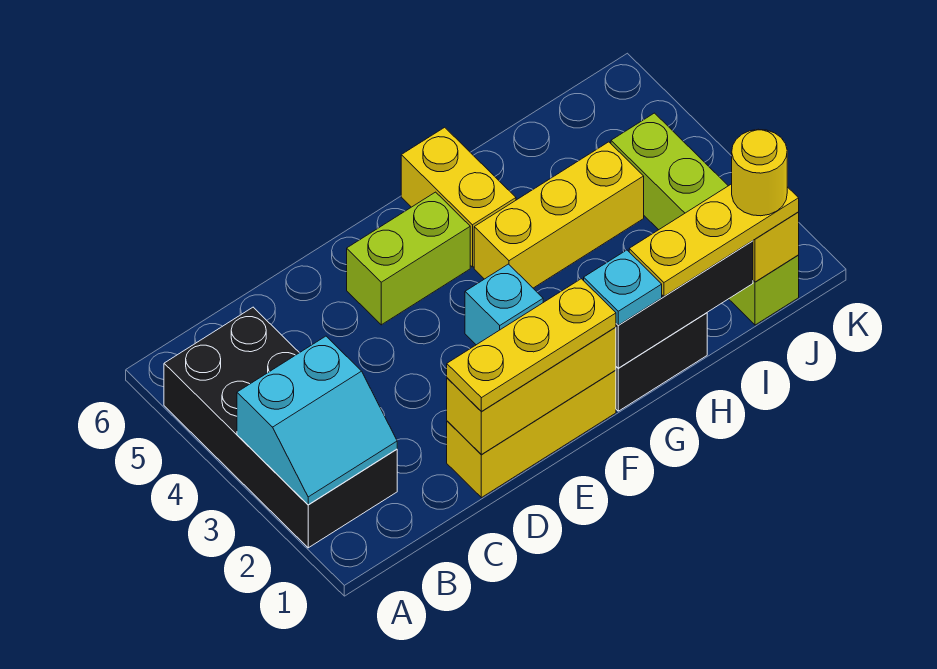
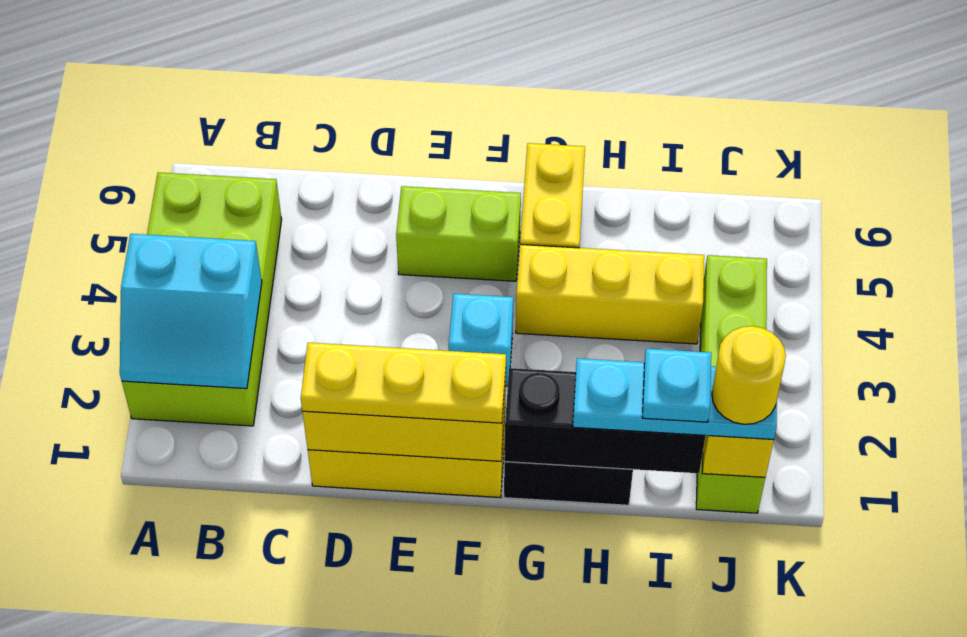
black 2x4 brick [164,307,397,548] -> lime 2x4 brick [122,172,282,426]
cyan 1x1 plate [584,250,662,325] -> cyan 1x1 plate moved to [642,349,711,422]
yellow 1x3 plate [629,184,799,296] -> cyan 1x3 plate [573,358,777,439]

